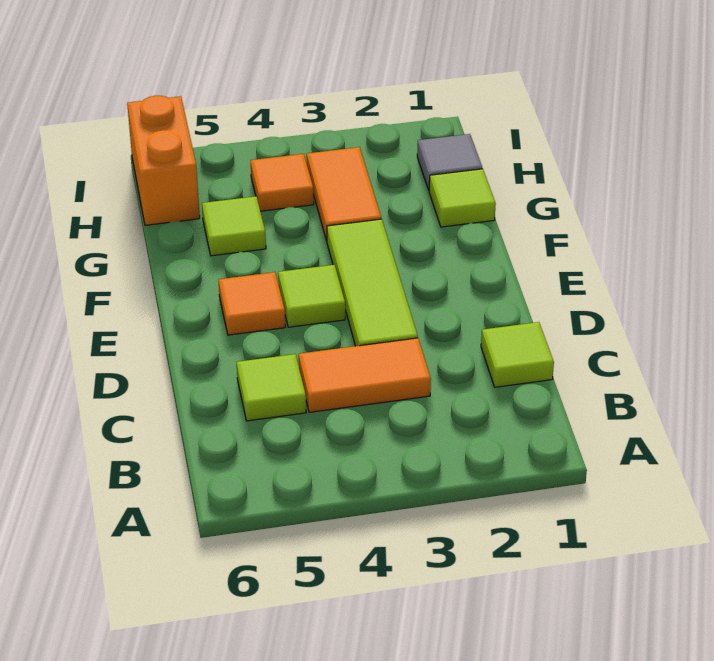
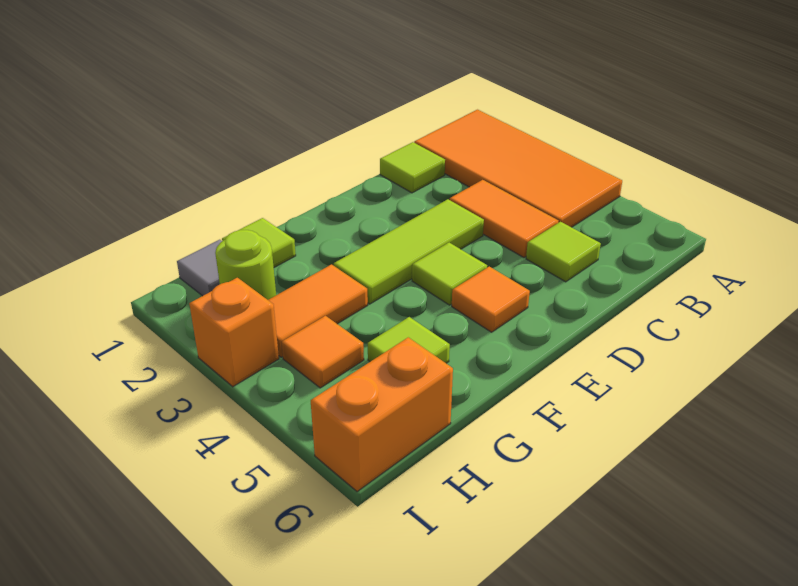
none -> orange 2x4 tile [414,110,622,227]
none -> lime 1x1 round brick [215,230,276,300]
none -> orange 1x1 brick [189,278,279,387]

